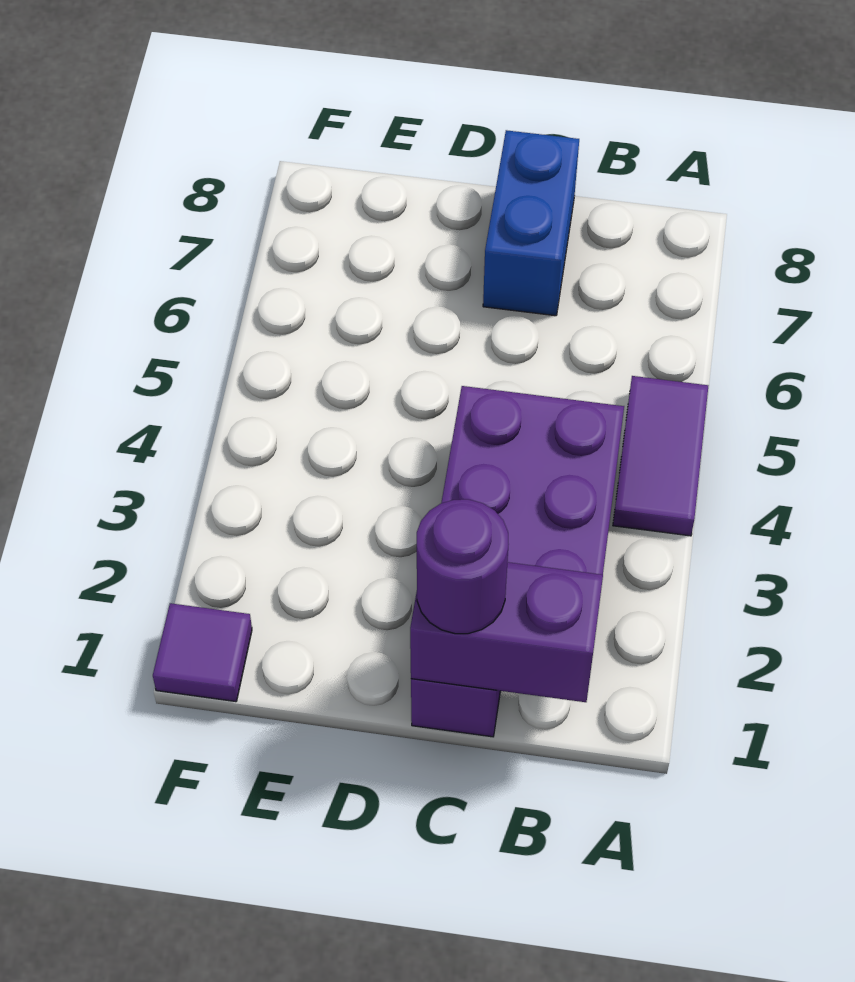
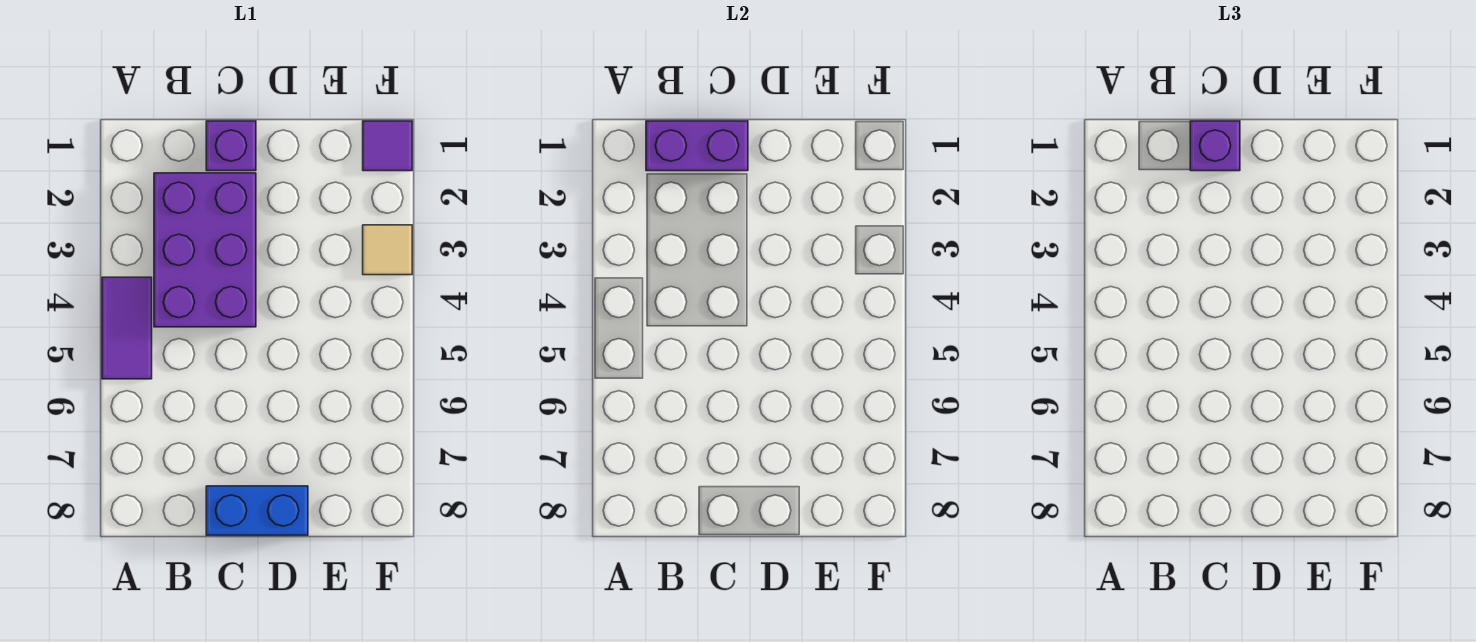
purple 1x1 round brick [417,499,509,634] -> purple 1x1 brick [1190,121,1240,171]
blue 1x2 brick [483,130,579,316] -> blue 1x2 brick turned to [206,486,308,535]
none -> tan 1x1 tile [363,225,412,275]

